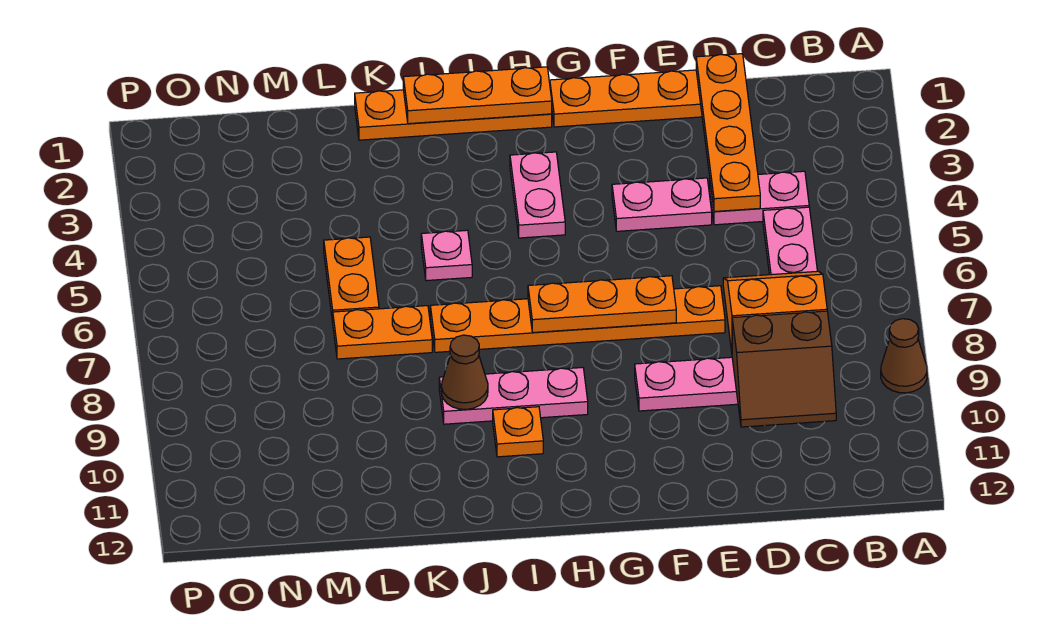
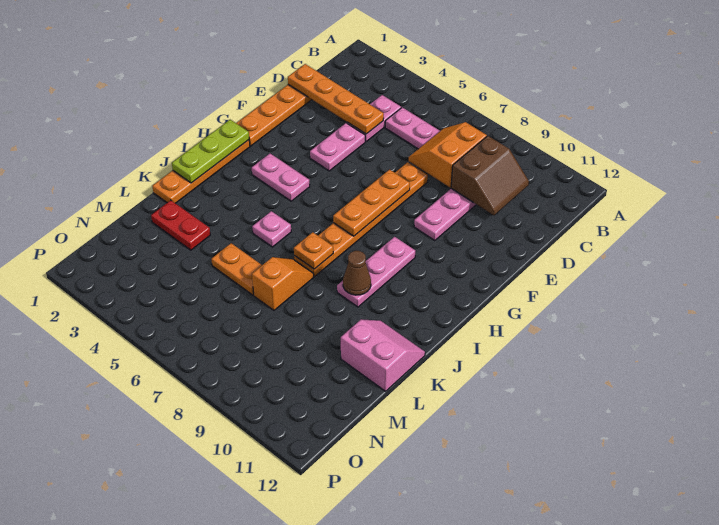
brown 1x1 cone [881,319,927,393] -> none
orange 1x3 plate [403,67,552,124] -> lime 1x3 plate [172,120,249,183]
orange 1x1 plate [493,407,543,457] -> orange 1x1 plate moved to [294,232,333,269]
orange 1x2 plate [333,306,432,359] -> orange 1x2 slope [252,257,314,310]
none -> pink 2x2 slope [341,319,425,391]
none -> red 1x2 plate [151,200,210,250]

